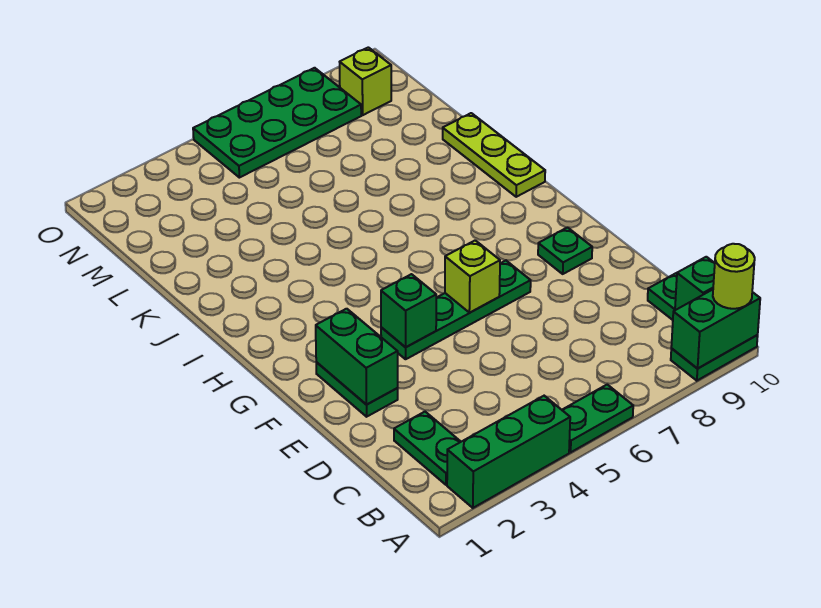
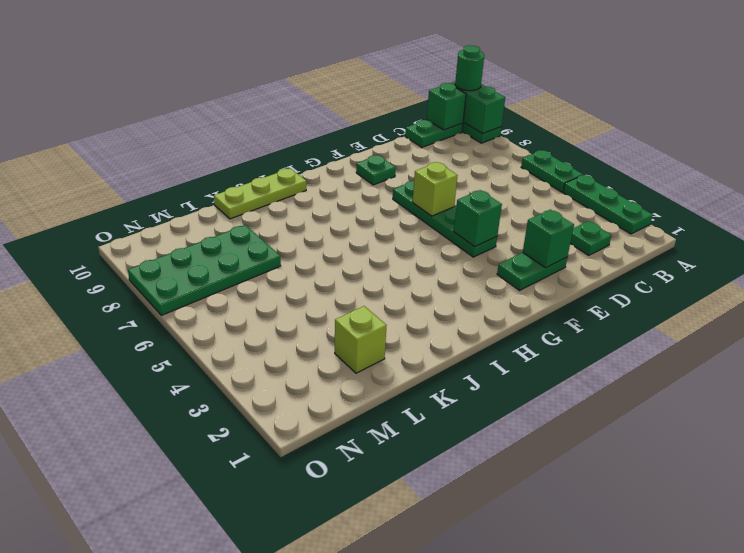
green 1x3 brick [447,396,570,508] -> green 1x3 plate [563,175,653,234]
lime 1x1 round brick [713,244,755,309] -> green 1x1 round brick [455,45,484,91]
green 1x2 plate [394,412,461,485] -> green 1x1 plate [570,221,611,255]
green 1x2 brick [316,309,398,405] -> green 1x1 brick [523,210,574,268]
green 2x4 plate [193,68,361,178] -> green 2x4 plate turned to [128,225,281,315]
lime 1x1 brick [340,47,391,115] -> lime 1x1 brick moved to [335,306,387,373]

